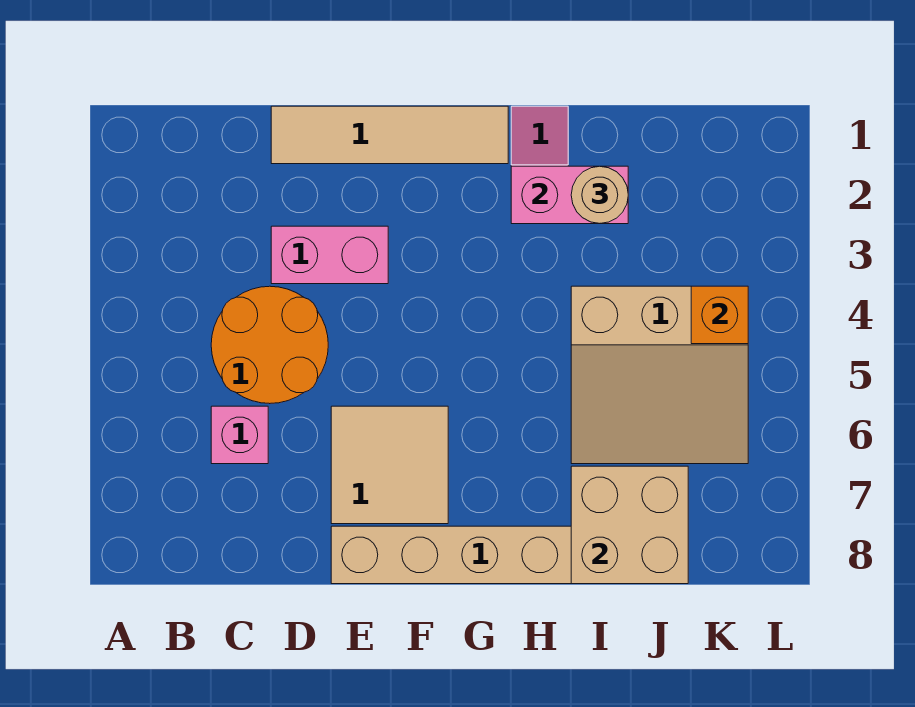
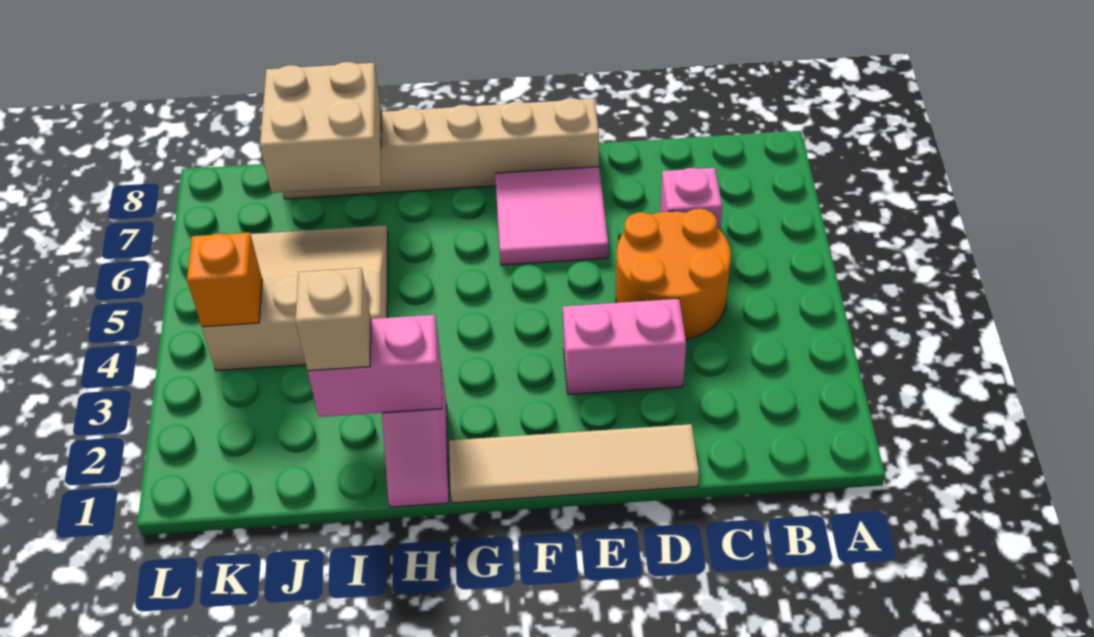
tan 2x2 tile [331,406,448,524] -> pink 2x2 tile [495,167,608,265]
tan 1x1 round brick [571,166,628,224] -> tan 1x1 brick [296,268,371,371]

